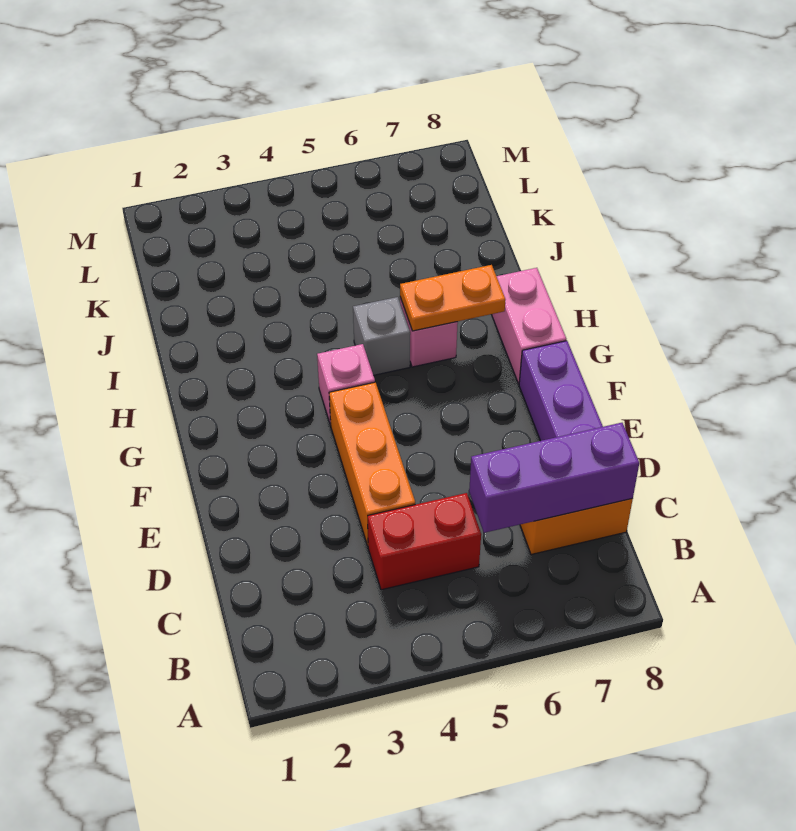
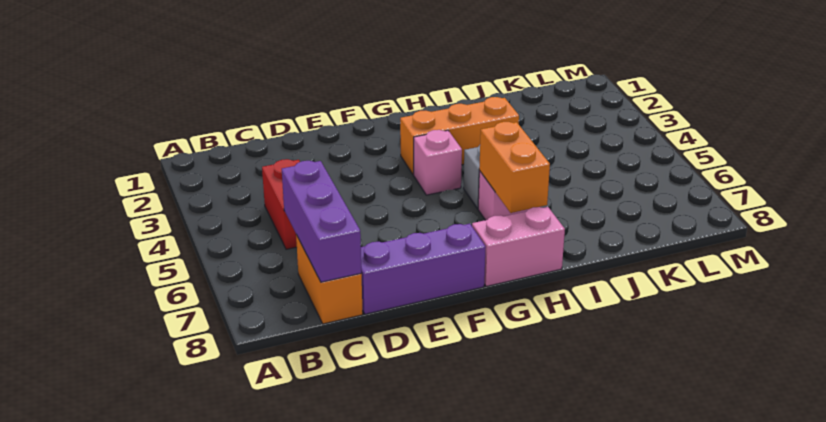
orange 1x3 brick [329,382,415,546] -> orange 1x3 brick moved to [400,97,519,175]
orange 1x2 plate [400,265,505,331] -> orange 1x2 brick [479,122,550,213]

